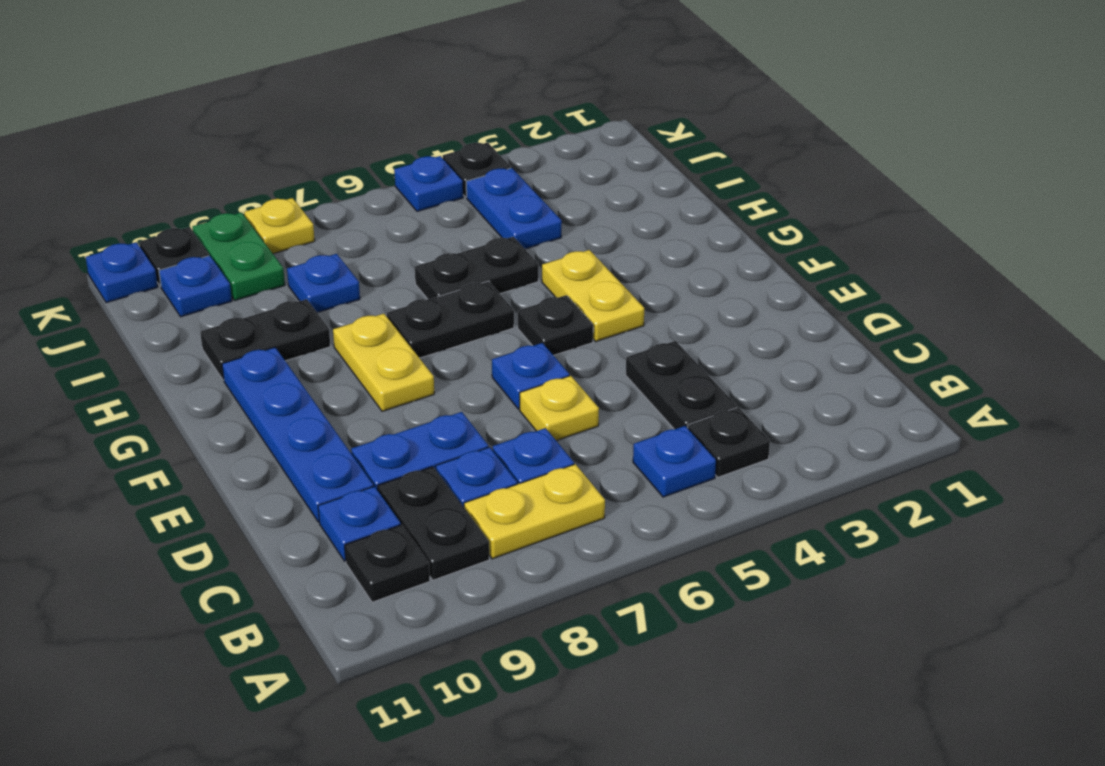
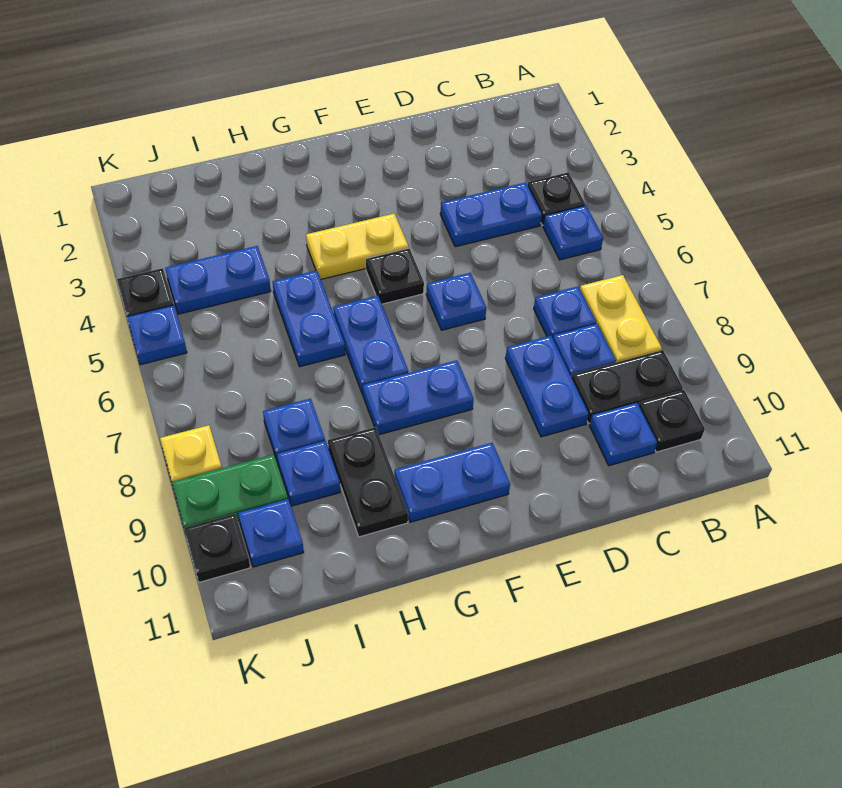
black 1x2 plate [626,341,737,429] -> blue 1x2 plate [440,182,542,247]
yellow 1x1 plate [520,376,599,441] -> none
blue 1x4 plate [222,347,373,522] -> blue 1x2 plate [394,443,510,522]
yellow 1x2 plate [333,314,434,411] -> blue 1x2 plate [363,360,474,435]
black 1x2 plate [387,281,514,358] -> blue 1x2 plate [333,296,408,394]
black 1x2 plate [415,237,538,299] -> blue 1x2 plate [273,271,345,367]
blue 1x1 plate [86,242,158,303] -> blue 1x1 plate moved to [277,441,340,506]

